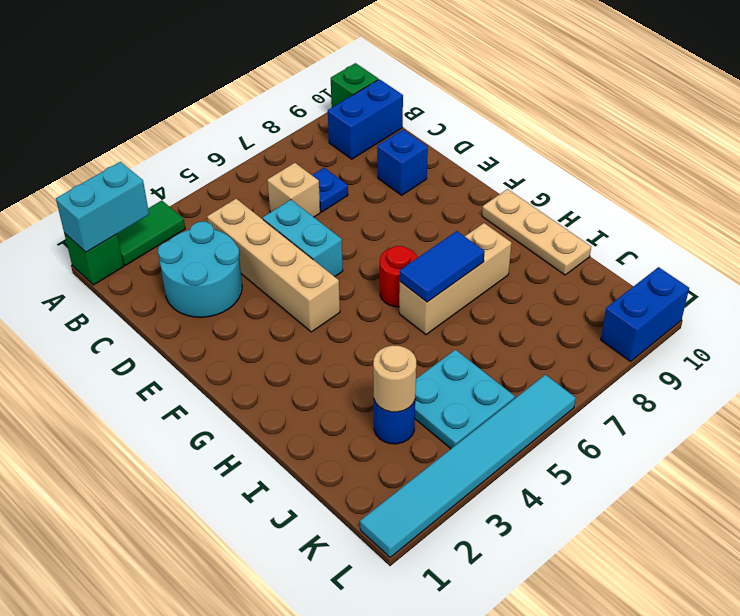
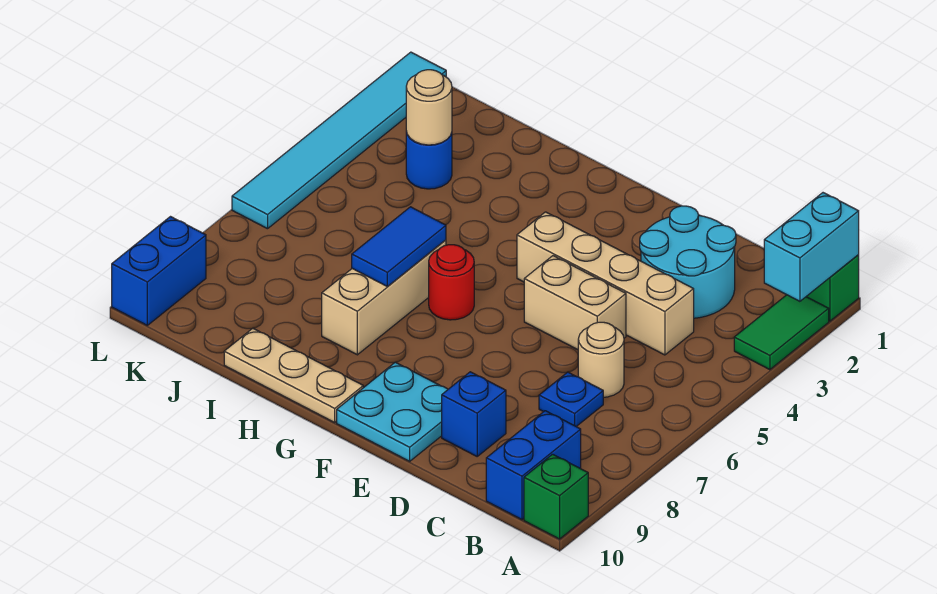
tan 1x1 brick [267,163,320,217] -> tan 1x1 round brick [578,322,624,397]
cyan 1x2 brick [263,200,343,277] -> tan 1x2 brick [524,256,626,350]
cyan 2x2 plate [415,350,515,449] -> cyan 2x2 plate moved to [337,362,448,461]

